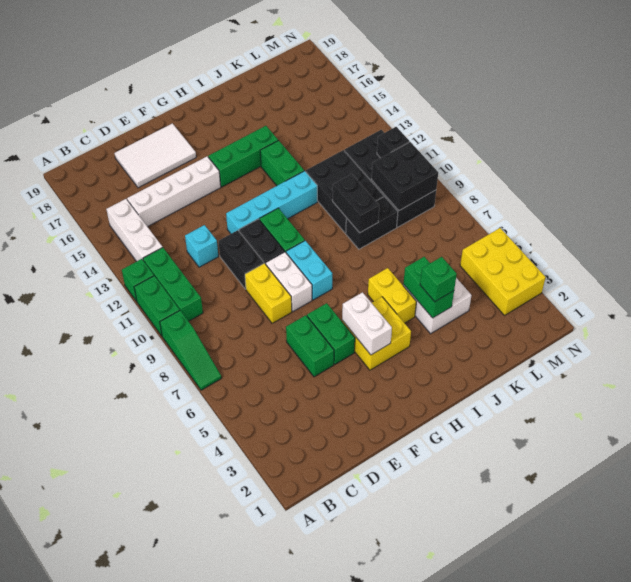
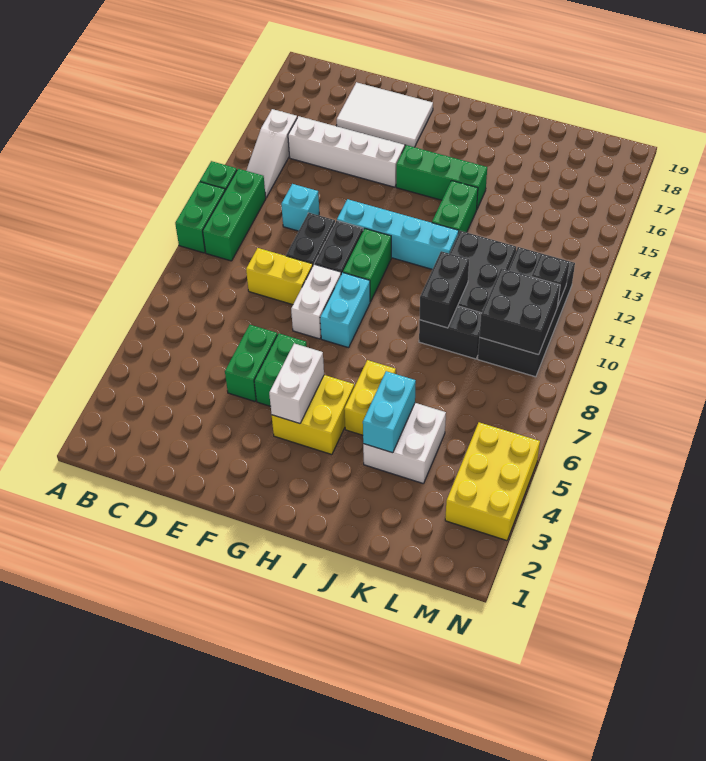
green 1x3 slope [160,311,221,390] -> none
white 1x3 brick [106,199,163,262] -> white 1x3 slope [246,109,297,198]
yellow 1x2 brick [245,263,292,323] -> yellow 1x2 brick turned to [246,248,313,305]
green 1x2 brick [403,257,454,318] -> cyan 1x2 brick [363,371,416,453]
green 1x1 brick [420,257,457,302] -> none

